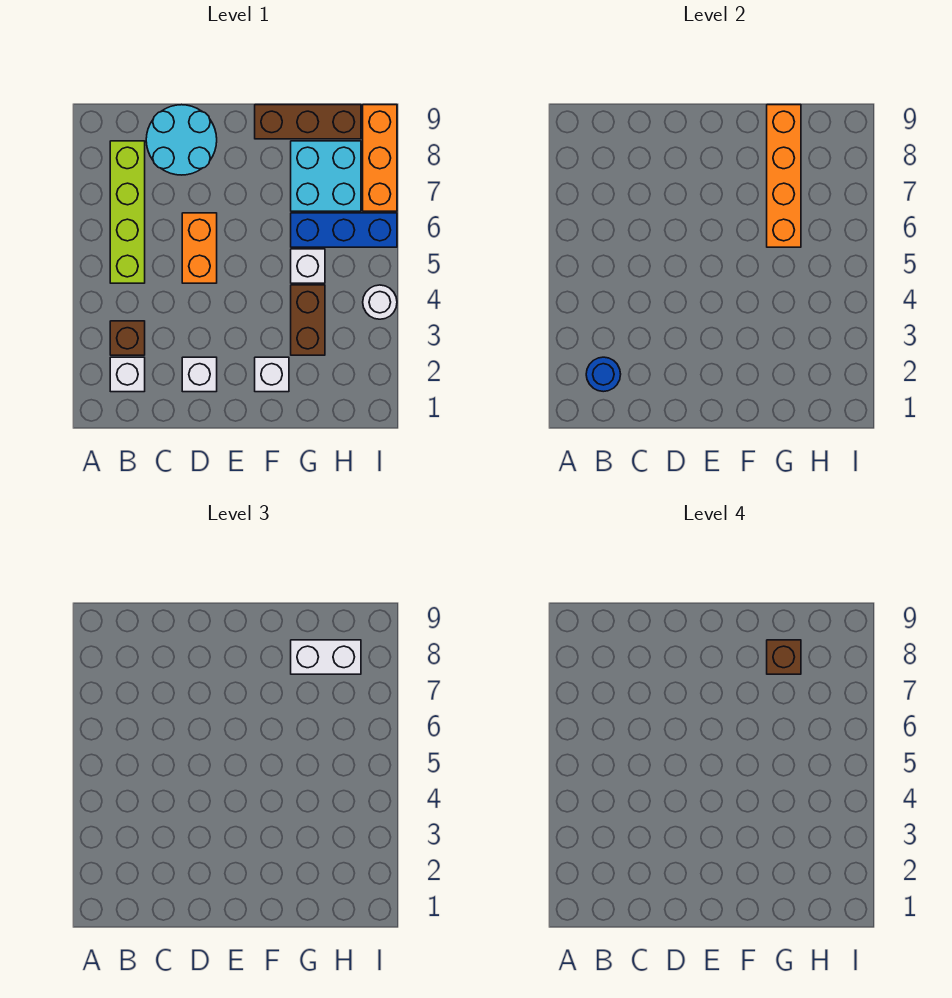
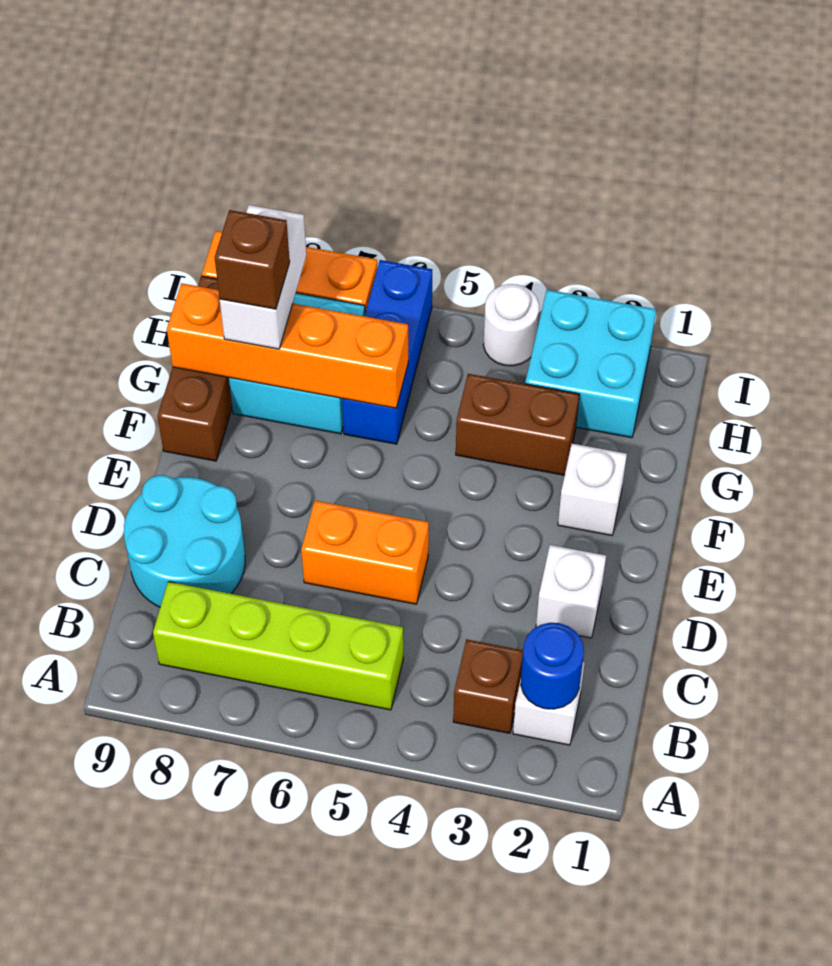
white 1x1 brick [291,249,325,283] -> none
none -> cyan 2x2 brick [525,290,656,438]

